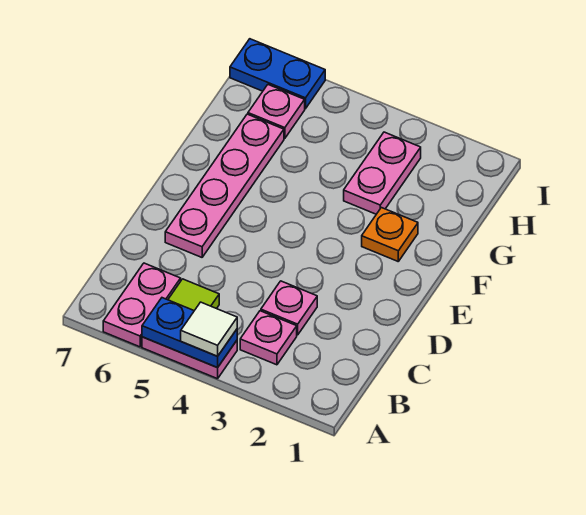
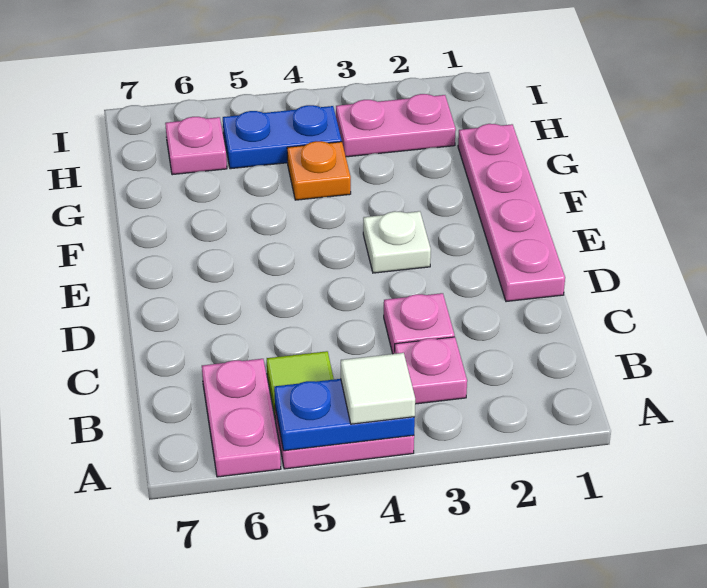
pink 1x4 plate [165,114,284,257] -> pink 1x4 plate moved to [458,124,565,302]
none -> white 1x1 plate [363,211,431,273]
orange 1x1 plate [362,208,418,261] -> orange 1x1 plate moved to [287,141,351,200]
pink 1x2 plate [344,132,421,214] -> pink 1x2 plate turned to [336,94,456,157]
blue 1x2 plate [230,39,325,109] -> blue 1x2 plate moved to [223,105,342,169]

